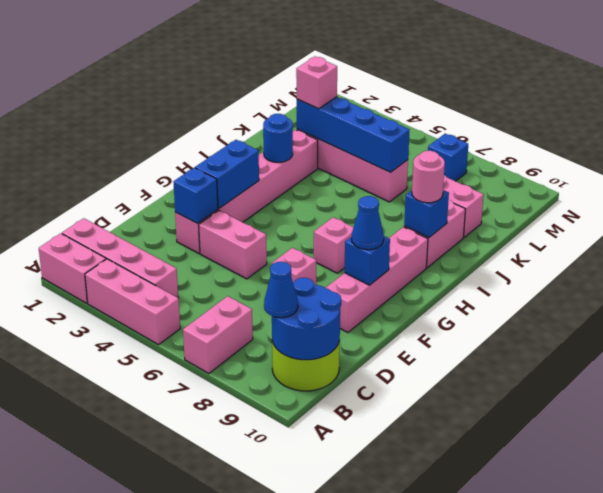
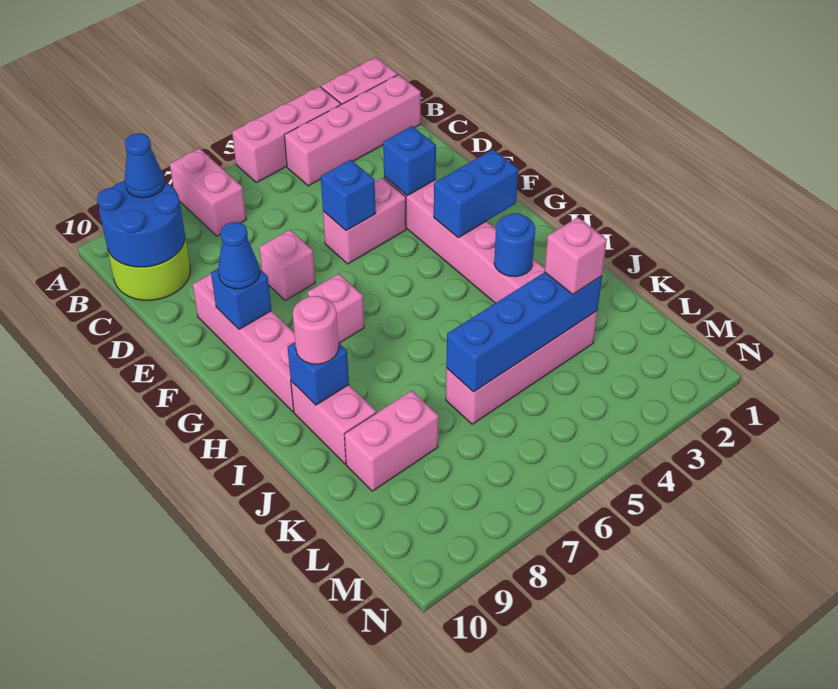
blue 1x2 brick [195,140,259,208] -> blue 1x2 brick turned to [434,149,518,238]
blue 1x1 brick [428,134,468,181] -> blue 1x1 brick moved to [321,160,376,231]

